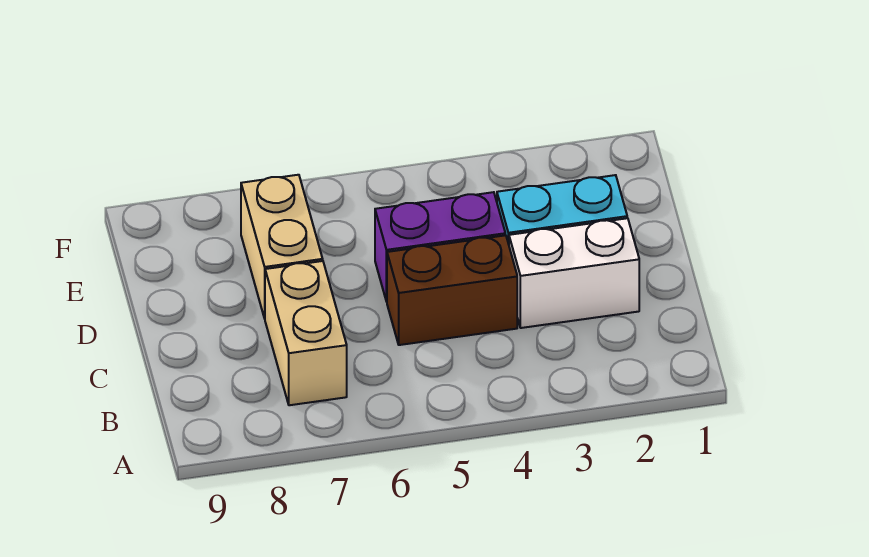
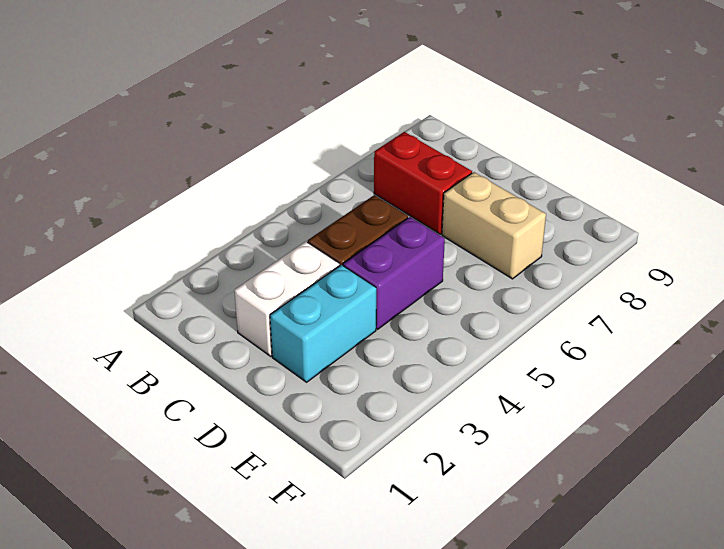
tan 1x2 brick [265,261,347,405] -> red 1x2 brick [374,132,472,234]

